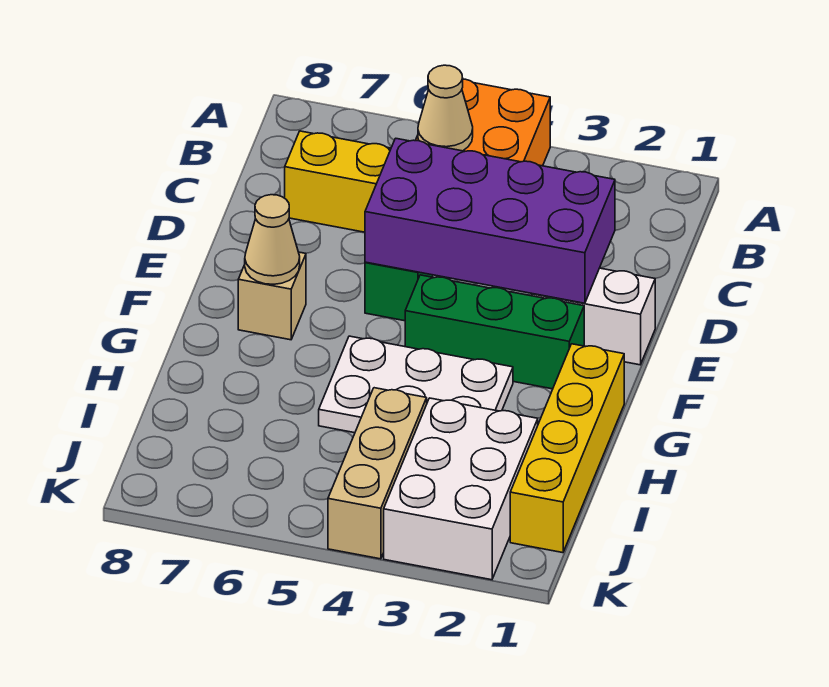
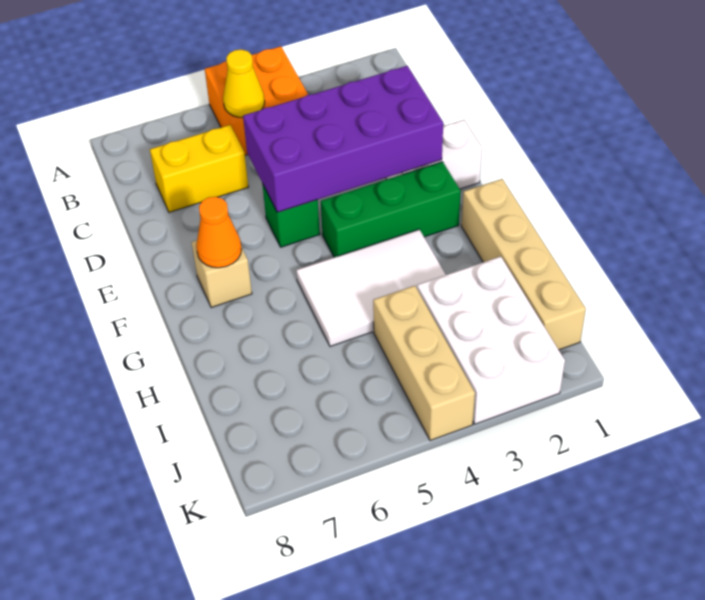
tan 1x1 cone [418,65,473,151] -> yellow 1x1 cone [223,49,265,117]
tan 1x1 cone [245,195,300,284] -> orange 1x1 cone [196,197,241,268]
yellow 1x4 brick [510,344,624,553] -> tan 1x4 brick [462,179,586,350]
white 2x3 plate [319,336,513,433] -> white 2x3 tile [296,229,446,346]

